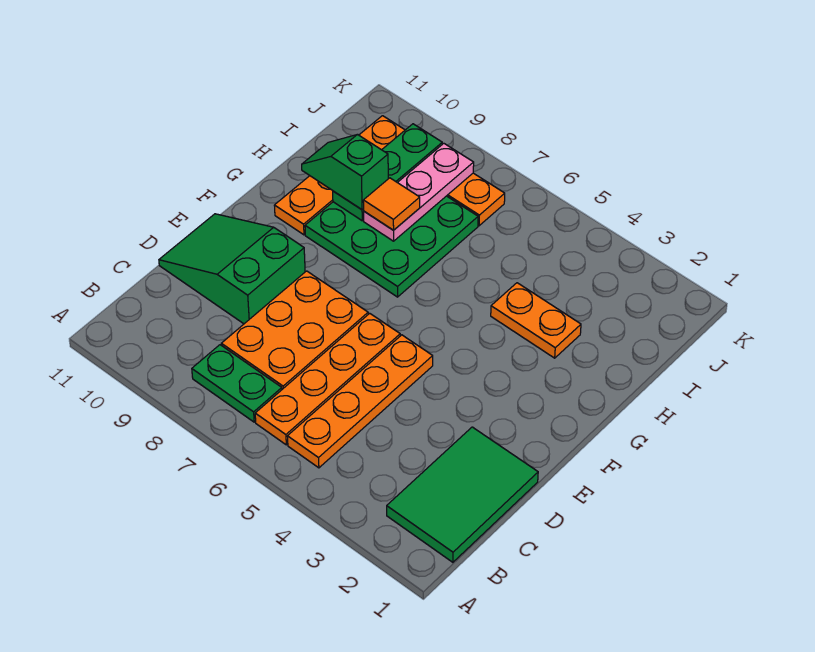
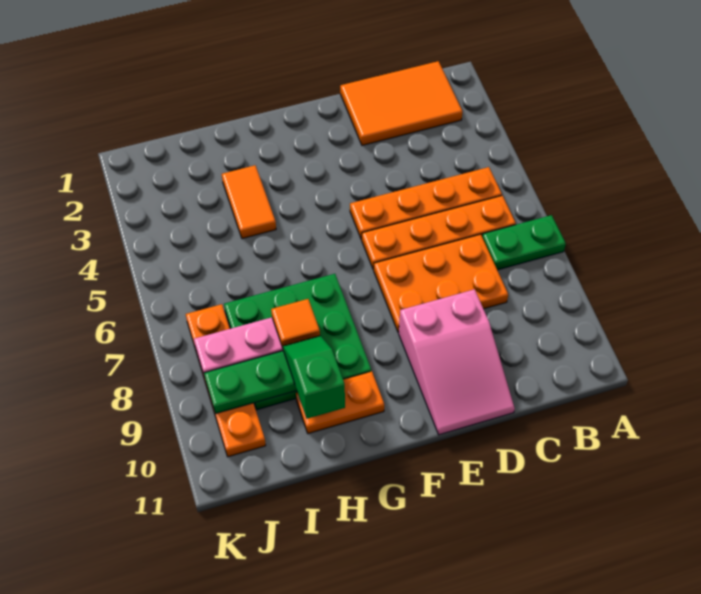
green 2x3 tile [387,427,538,562] -> orange 2x3 tile [340,61,463,145]
green 1x2 plate [192,345,282,422] -> green 1x2 plate turned to [482,215,566,270]
green 2x3 slope [159,214,305,324] -> pink 2x3 slope [399,289,515,435]
orange 1x2 plate [491,283,581,358] -> orange 1x2 tile [222,165,276,239]
green 1x2 slope [302,134,388,210] -> green 1x2 slope turned to [283,336,345,419]

